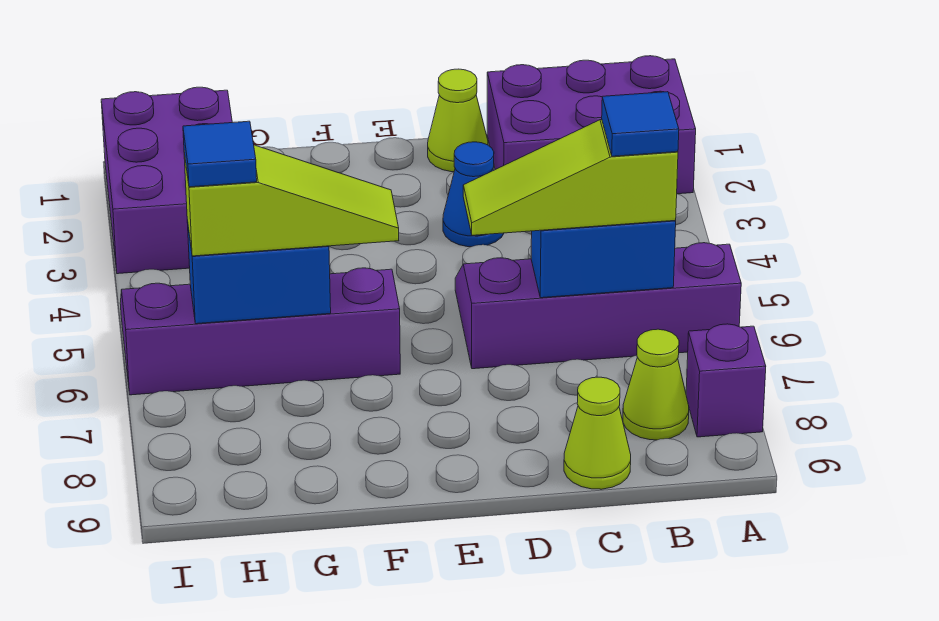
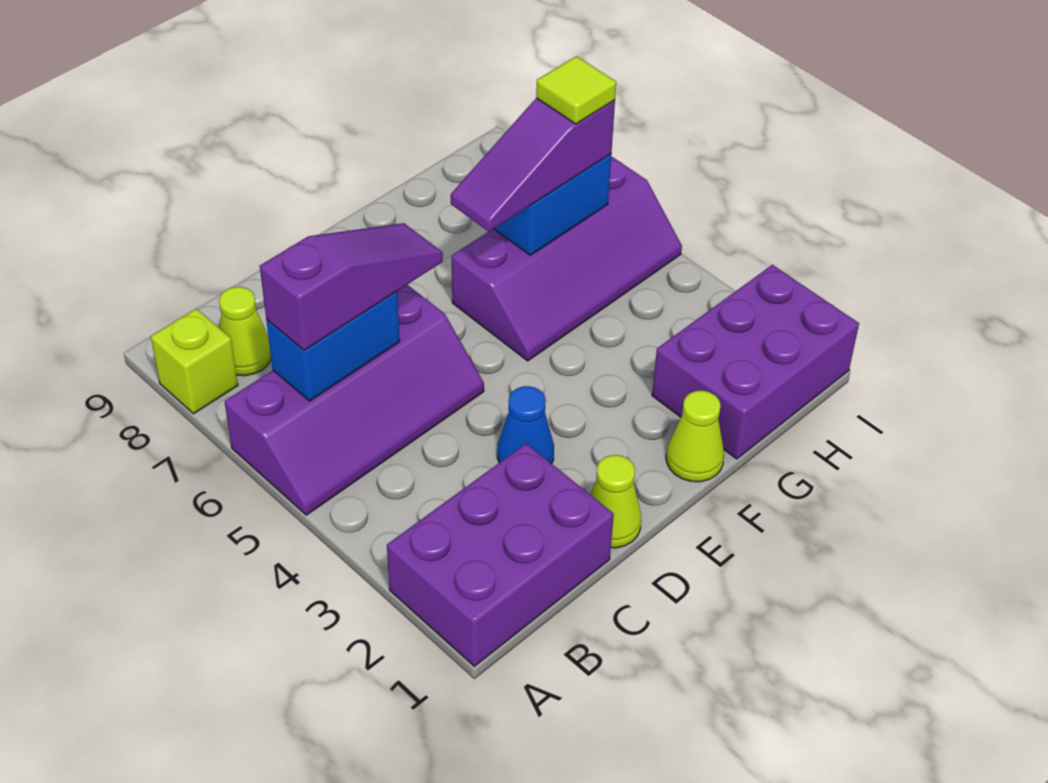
purple 1x1 brick [686,324,766,437] -> lime 1x1 brick [151,309,238,414]
lime 1x3 slope [463,120,678,235] -> purple 1x3 slope [260,223,443,350]
blue 1x1 tile [602,92,679,156] -> none
lime 1x1 cone [564,377,631,489] -> lime 1x1 cone moved to [666,391,724,482]
lime 1x3 slope [184,145,399,256] -> purple 1x3 slope [451,98,615,232]
purple 2x3 brick [101,87,232,274] -> purple 2x3 brick turned to [652,265,859,459]
blue 1x1 tile [183,121,257,187] -> lime 1x1 tile [536,56,616,124]

